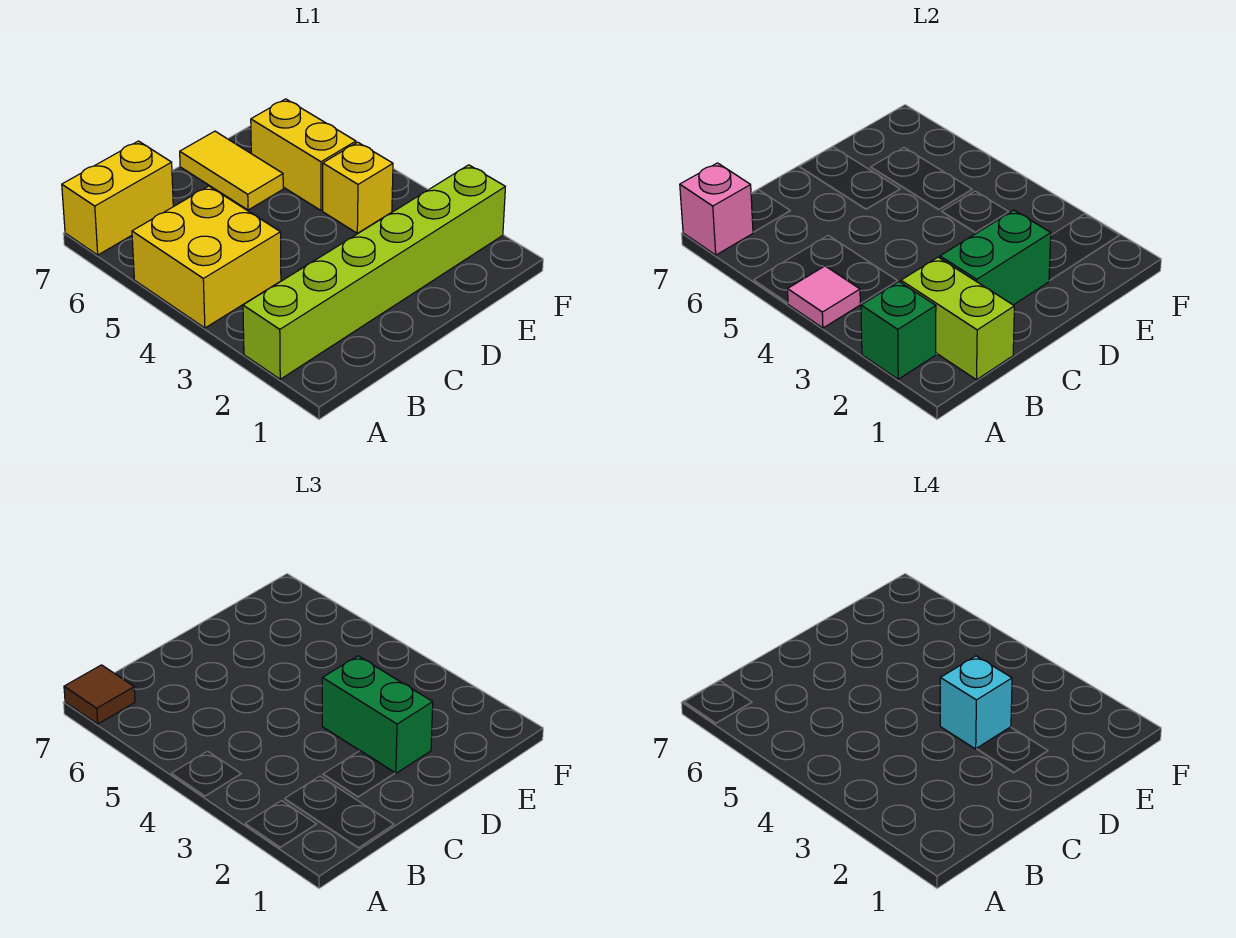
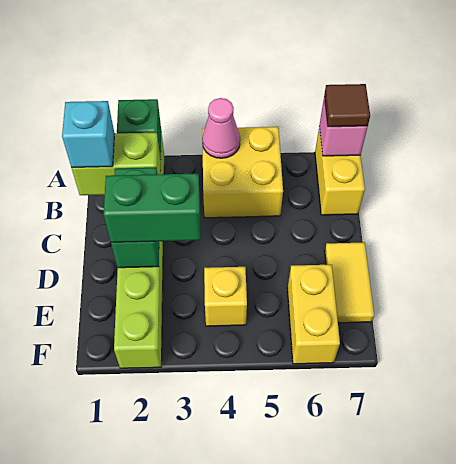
pink 1x1 tile [788,266,860,328] -> pink 1x1 cone [202,98,240,158]
cyan 1x1 brick [940,656,1012,749] -> cyan 1x1 brick moved to [62,101,115,167]
yellow 1x2 tile [180,131,283,210] -> yellow 1x2 tile turned to [325,243,374,323]
yellow 1x2 brick [251,99,356,210] -> yellow 1x2 brick turned to [287,265,340,364]

